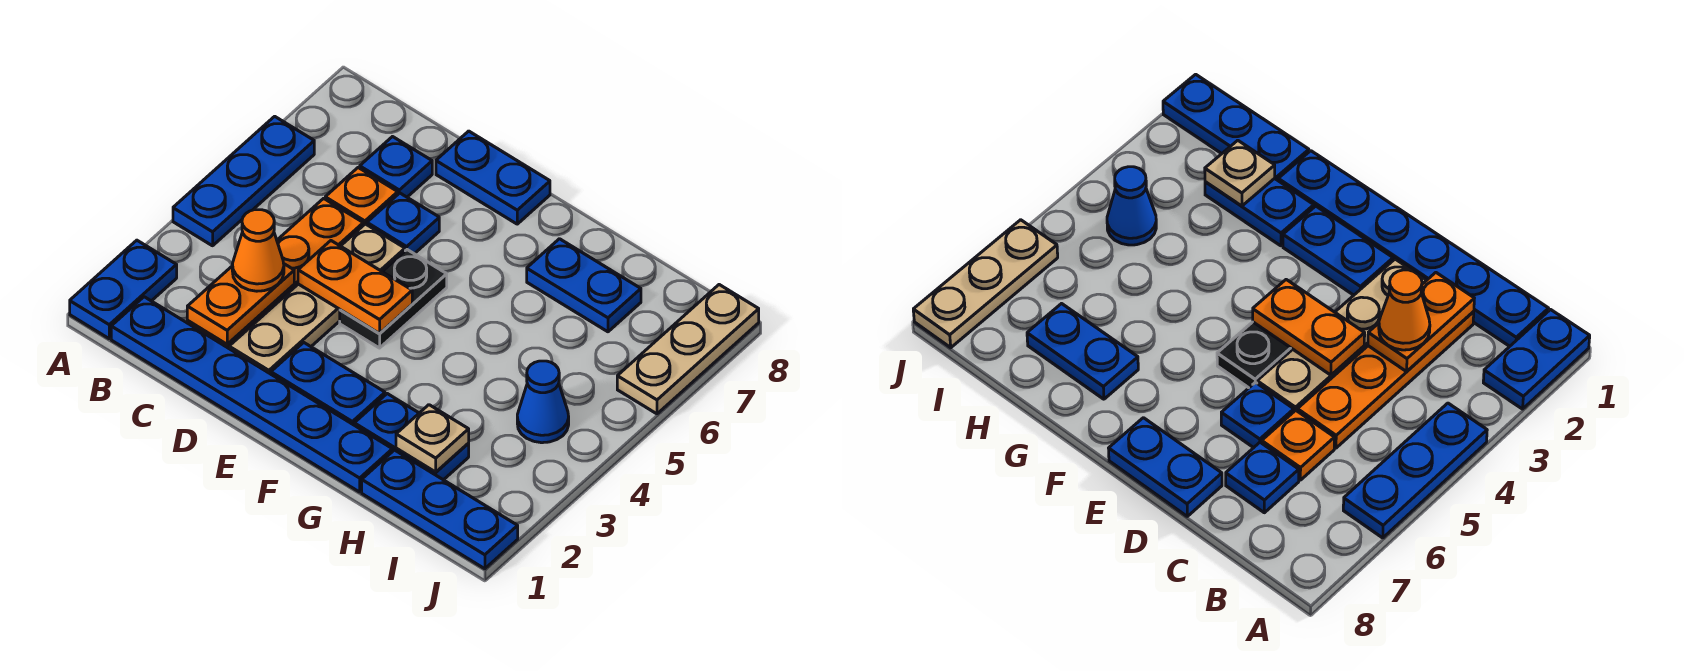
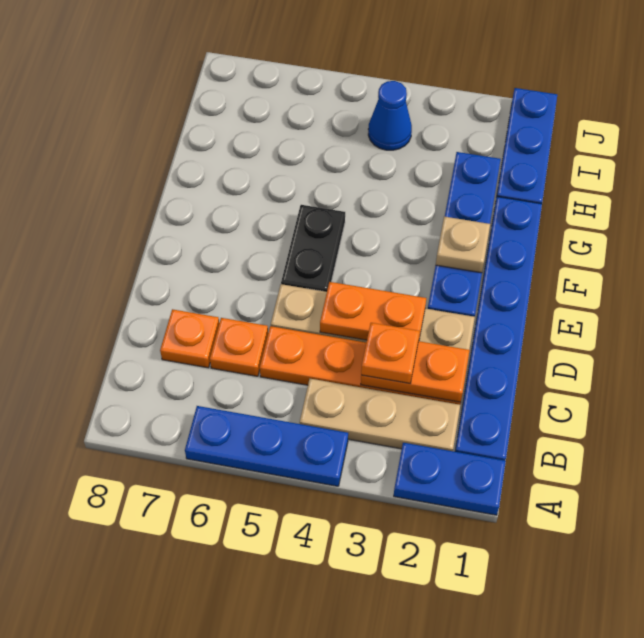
orange 1x1 cone [232,210,284,291] -> orange 1x1 plate [361,323,420,384]
blue 1x1 plate [360,137,432,197] -> orange 1x1 plate [160,309,219,368]
orange 1x2 plate [298,241,412,334] -> orange 1x2 plate turned to [320,282,426,340]
blue 1x1 plate [367,193,439,254] -> none
blue 1x2 plate [436,131,550,224] -> none
black 1x2 plate [340,250,447,348] -> black 1x2 plate turned to [281,205,345,292]
blue 1x2 plate [527,239,641,332] -> none
tan 1x1 plate [396,405,469,472] -> tan 1x1 plate moved to [436,216,490,273]
tan 1x3 plate [617,285,759,414] -> tan 1x3 plate moved to [300,379,460,451]

